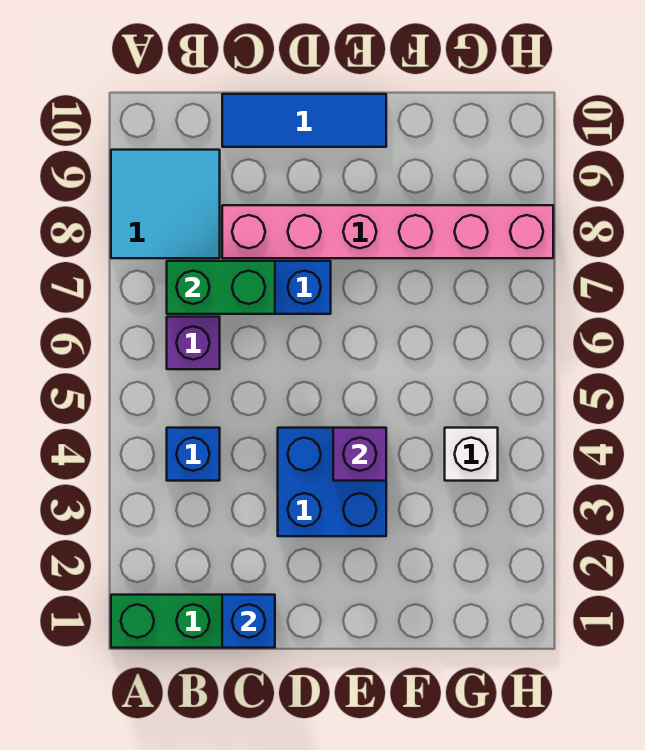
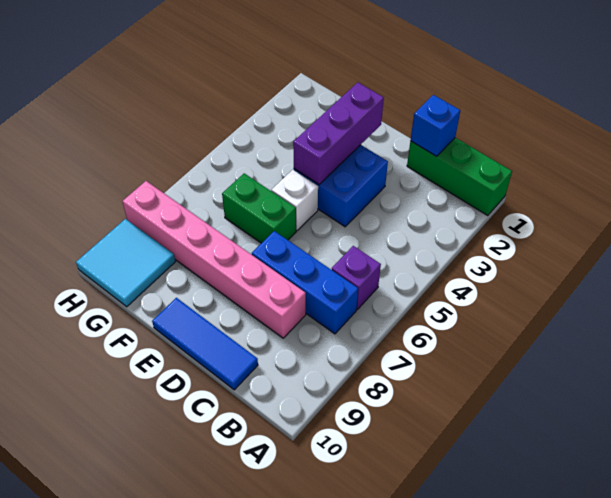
cyan 2x2 tile [111,150,220,258] -> cyan 2x2 tile moved to [76,219,175,307]
blue 1x1 brick [167,428,220,481] -> none
green 1x2 brick [167,261,275,314] -> green 1x2 brick moved to [222,173,296,243]
purple 1x1 brick [333,428,386,481] -> purple 1x3 brick [293,82,384,184]
white 1x1 brick [445,428,498,481] -> white 1x1 brick moved to [271,170,318,230]

